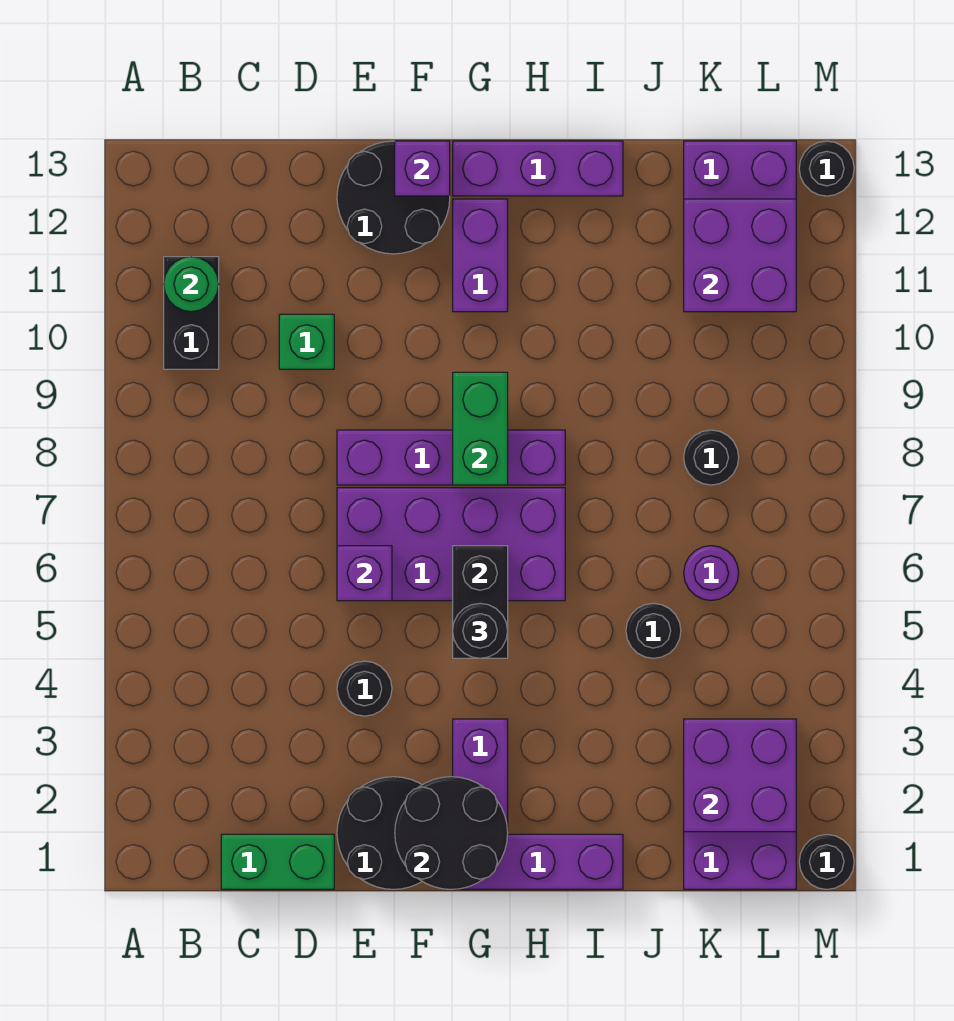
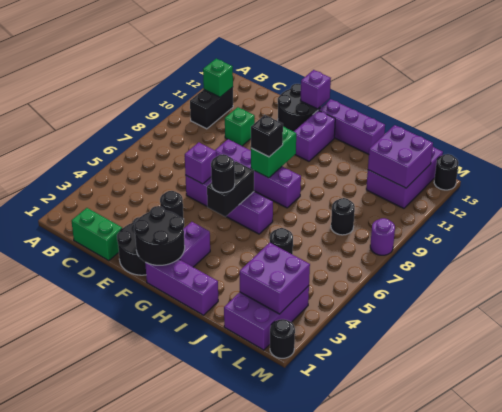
green 1x1 round brick [164,257,219,312] -> green 1x1 brick [203,59,233,97]
purple 2x4 brick [337,488,565,601] -> purple 1x4 brick [185,175,273,234]
none -> black 1x1 brick [251,115,283,157]
purple 1x1 round brick [684,546,739,601] -> purple 1x1 round brick moved to [370,218,395,255]

